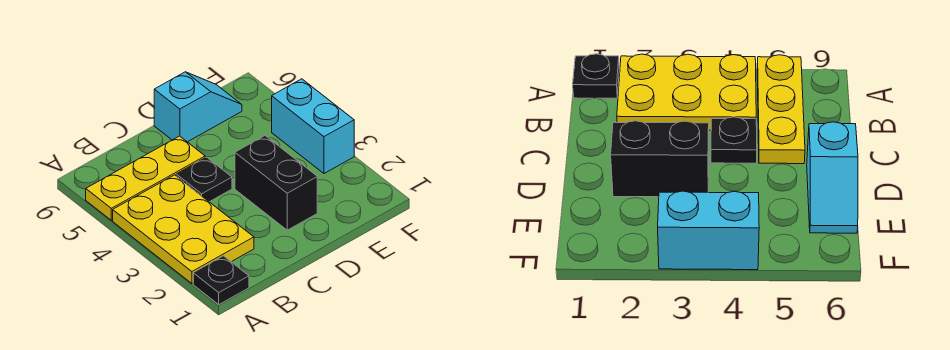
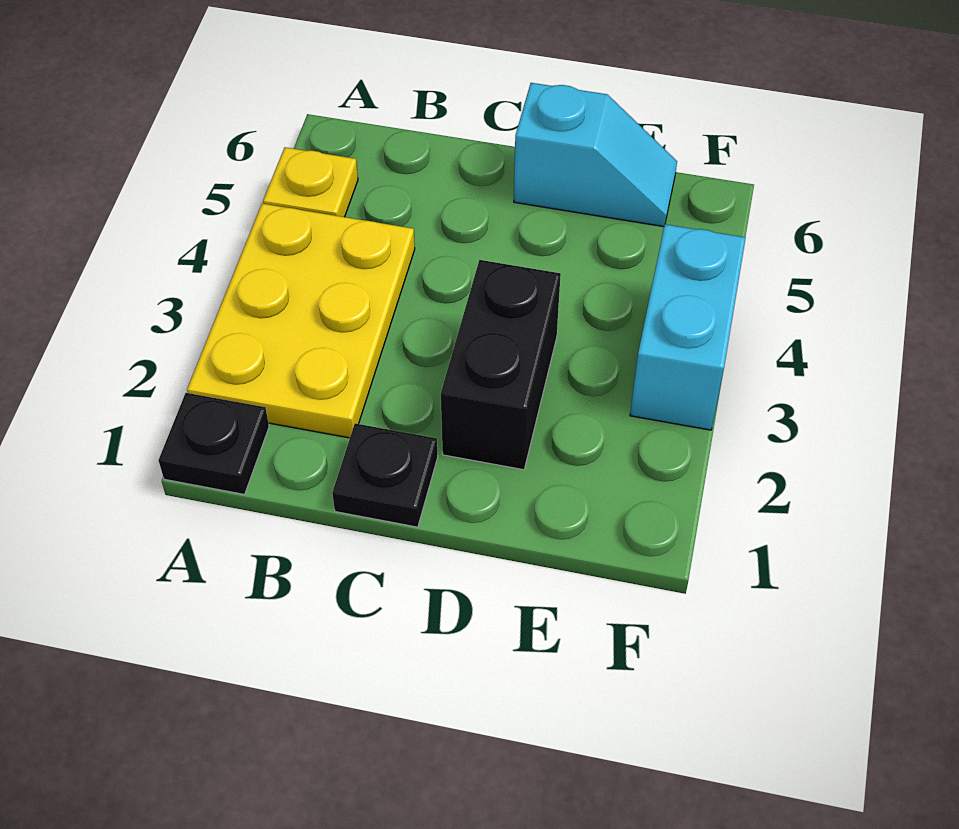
yellow 1x3 plate [86,136,205,220] -> yellow 1x1 plate [263,147,358,217]
black 1x1 plate [176,157,232,202] -> black 1x1 plate moved to [332,423,438,527]

